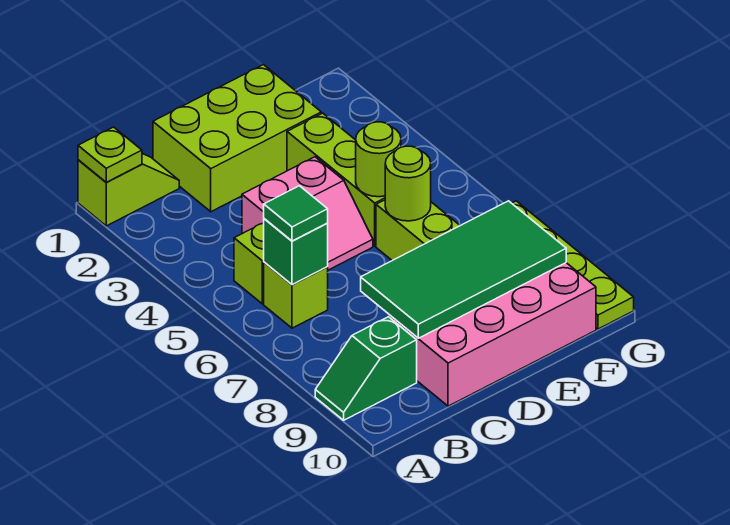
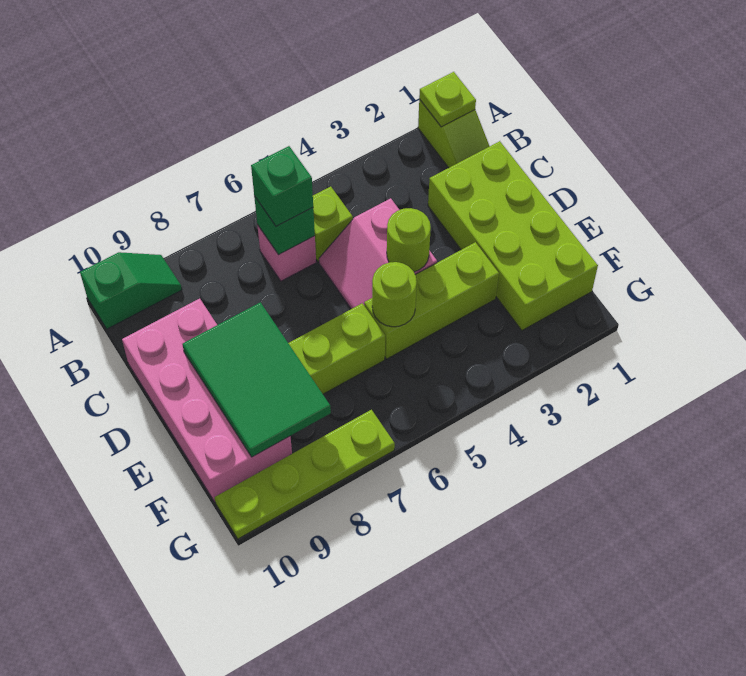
green 1x2 slope [315,317,417,420] -> green 1x2 slope turned to [80,252,182,329]
lime 1x1 brick [264,262,328,328] -> pink 1x1 brick [257,225,316,281]
green 1x1 tile [264,186,328,241] -> green 1x1 brick [251,146,313,226]
lime 2x3 brick [153,65,321,212] -> lime 2x4 brick [428,141,598,330]
green 2x4 tile [361,201,566,338] -> green 2x3 tile [182,302,331,457]
lime 1x1 round brick [385,146,431,221] -> lime 1x1 round brick moved to [387,208,431,272]

